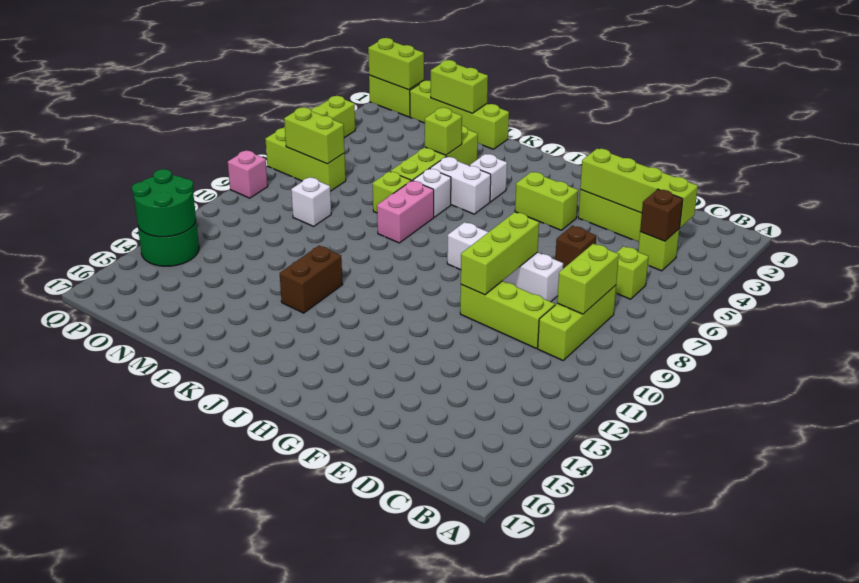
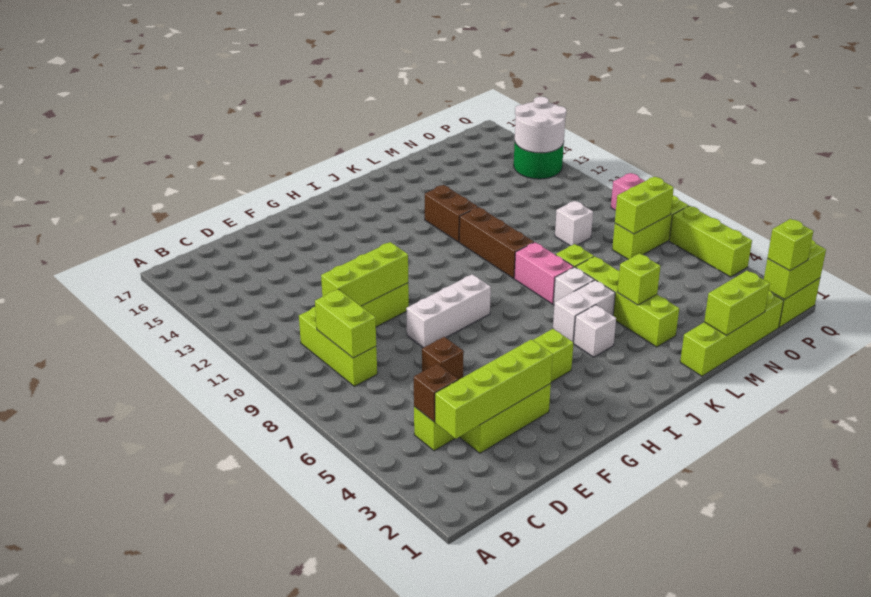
lime 1x1 brick [616,246,649,299] -> lime 1x1 brick moved to [767,219,813,271]
white 1x4 brick [447,222,563,302] -> white 1x3 brick [406,274,491,348]
lime 1x3 brick [461,212,539,295] -> lime 1x3 brick turned to [321,242,408,306]
none -> brown 1x3 brick [459,207,534,278]
green 2x2 round brick [132,169,196,237] -> white 2x2 round brick [515,97,566,153]

